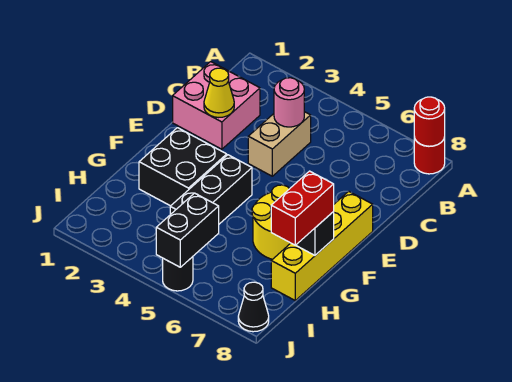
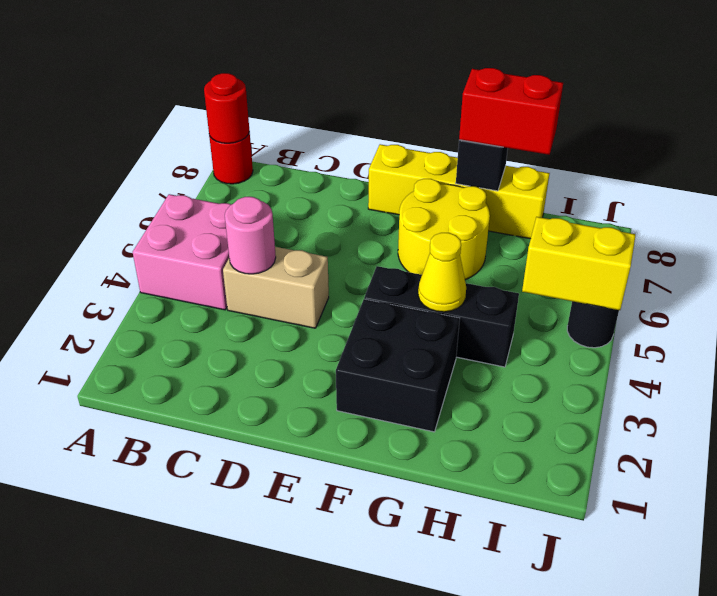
pink 2x2 brick [173,62,260,149] -> pink 2x2 brick moved to [133,194,231,310]
yellow 1x1 cone [204,68,234,118] -> yellow 1x1 cone moved to [418,233,466,312]
black 1x2 brick [156,193,219,267] -> yellow 1x2 brick [522,217,636,310]
black 1x1 cone [238,282,269,332] -> none

